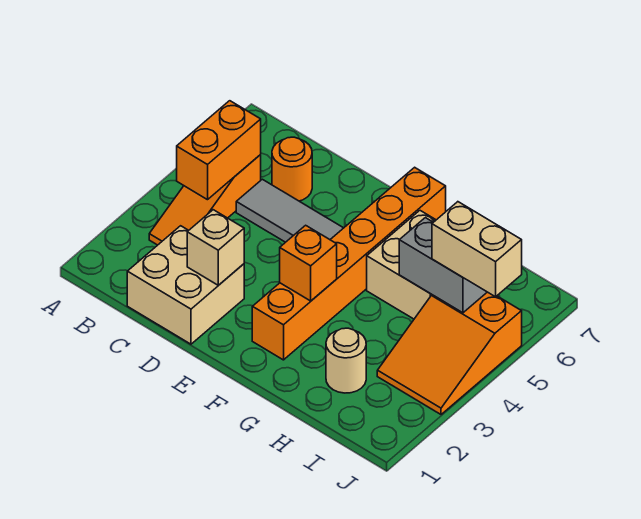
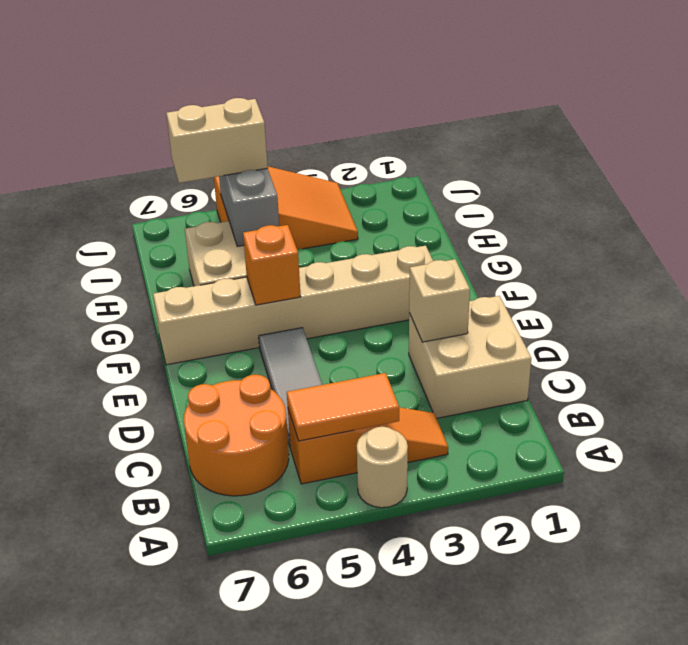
orange 1x2 brick [177,101,261,200] -> orange 1x2 tile [287,373,399,441]
orange 1x1 round brick [272,137,312,201] -> orange 2x2 round brick [184,375,289,496]
orange 1x6 brick [252,167,446,360] -> tan 1x6 brick [153,246,433,365]
orange 1x1 brick [280,225,337,301] -> orange 1x1 brick moved to [243,225,301,305]
tan 1x1 round brick [326,328,366,393] -> tan 1x1 round brick moved to [357,427,408,508]
tan 1x2 brick [432,202,522,297] -> tan 1x2 brick turned to [167,98,268,183]

